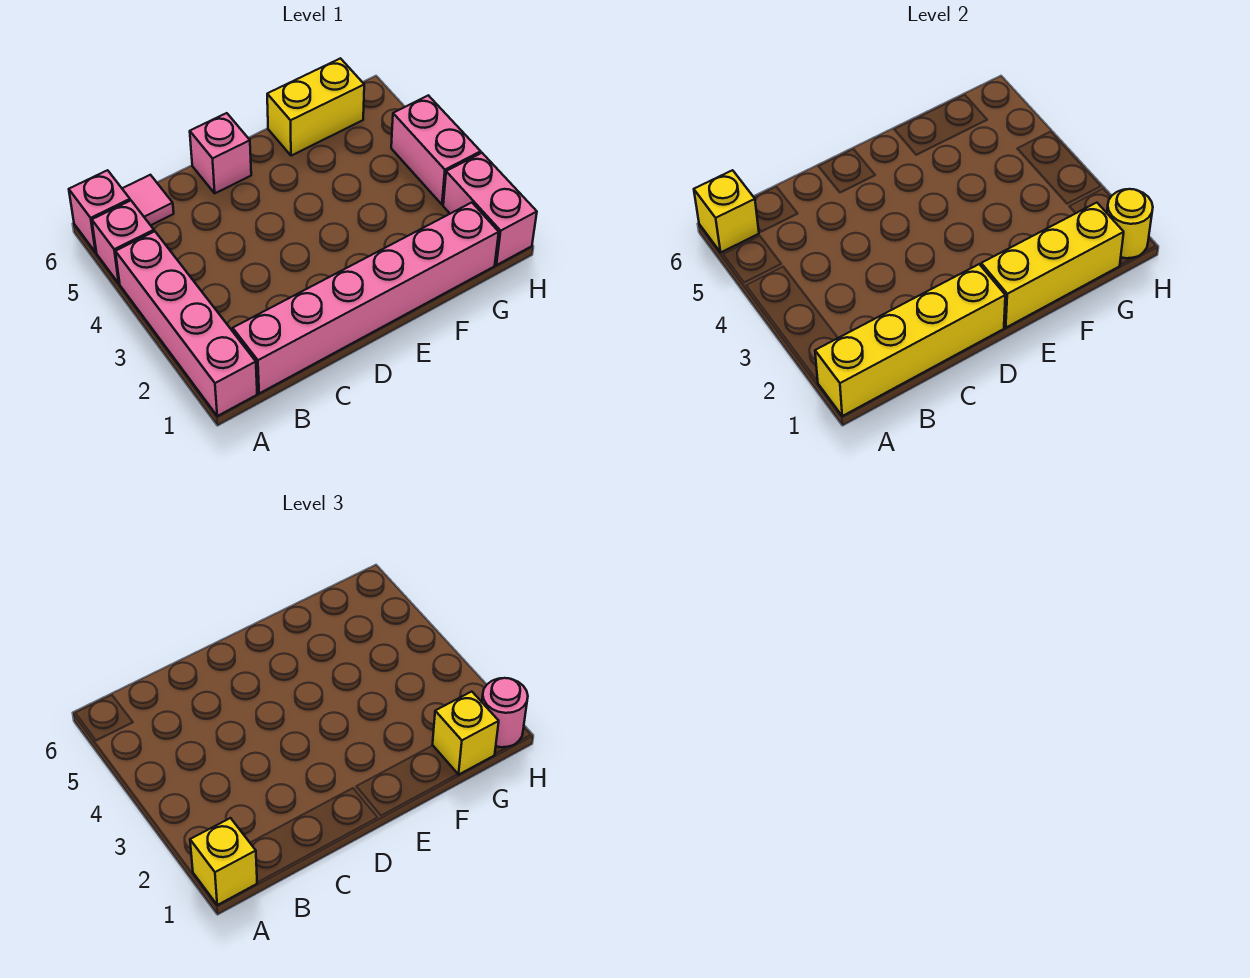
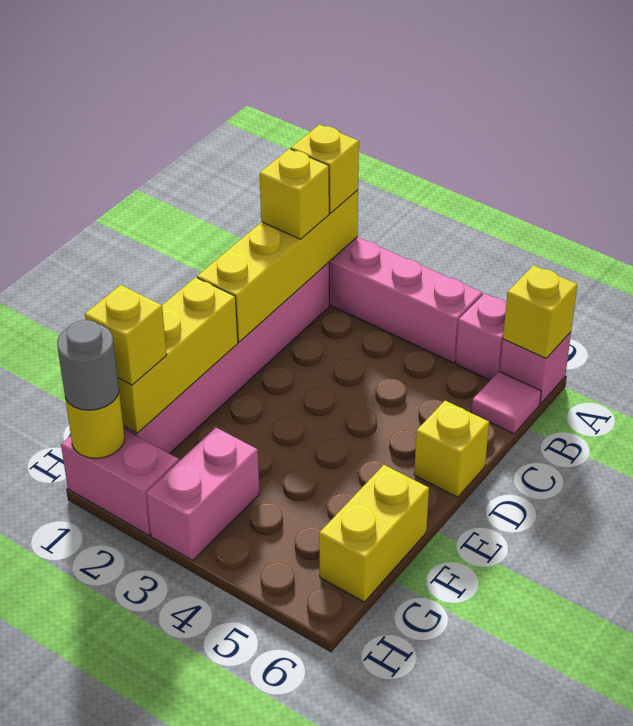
none -> yellow 1x1 brick [260,149,329,239]
pink 1x1 brick [190,113,251,193] -> yellow 1x1 brick [414,401,489,497]
pink 1x1 round brick [482,678,528,747] -> grey 1x1 round brick [57,320,119,410]
pink 1x2 brick [391,95,481,205] -> pink 1x2 brick turned to [146,428,259,561]

